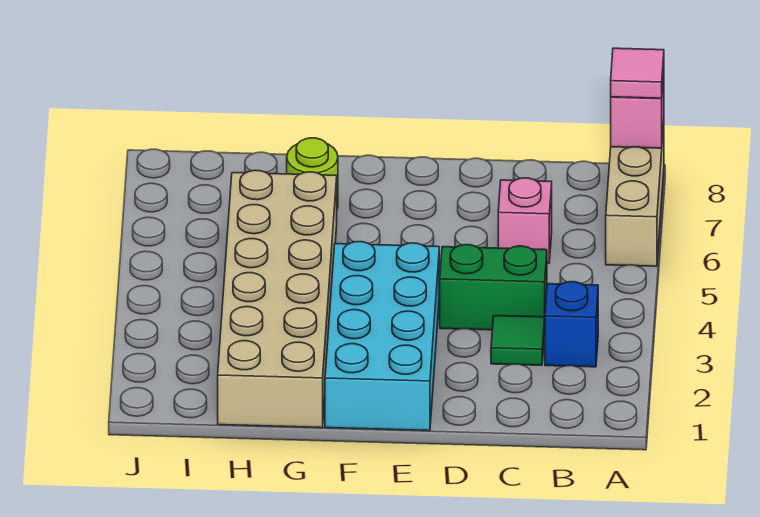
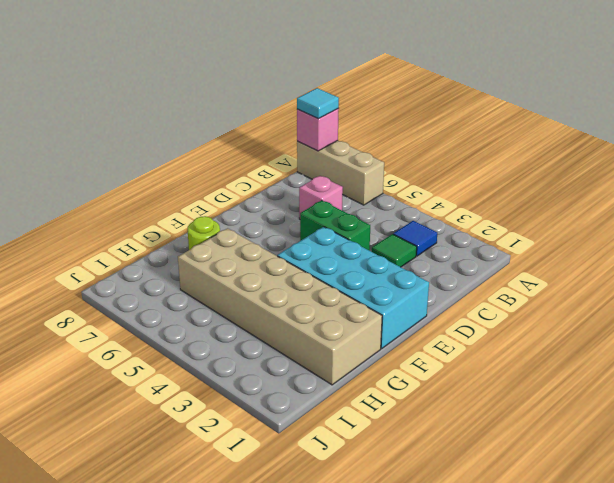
pink 1x1 tile [611,48,664,98] -> cyan 1x1 tile [297,88,339,119]
blue 1x1 brick [545,282,598,367] -> blue 1x1 tile [393,221,437,256]
green 1x2 brick [440,245,547,330] -> green 1x2 brick turned to [300,201,370,251]

